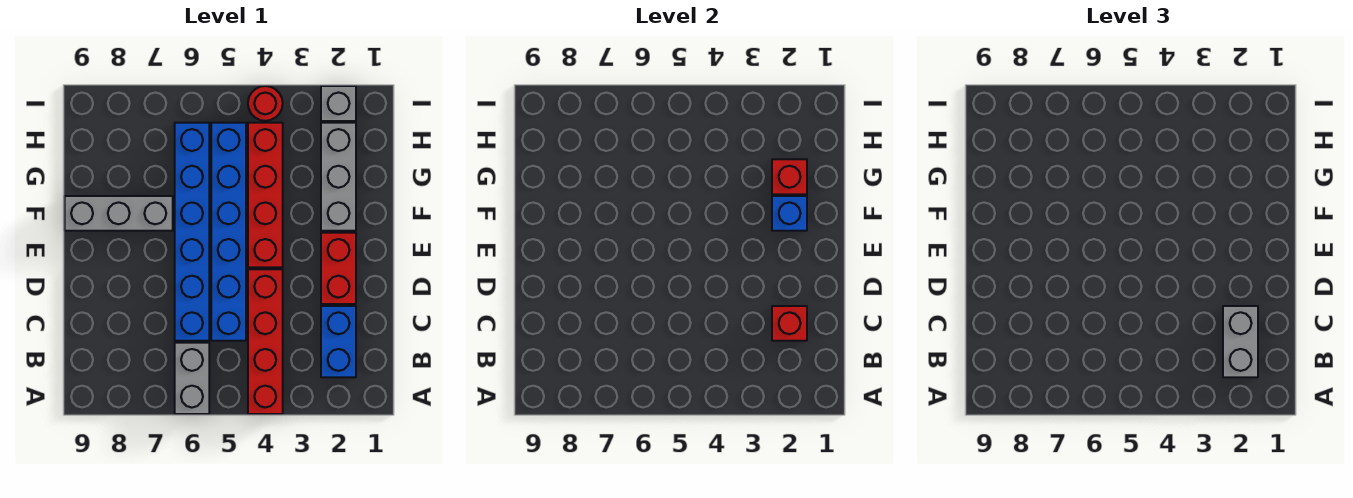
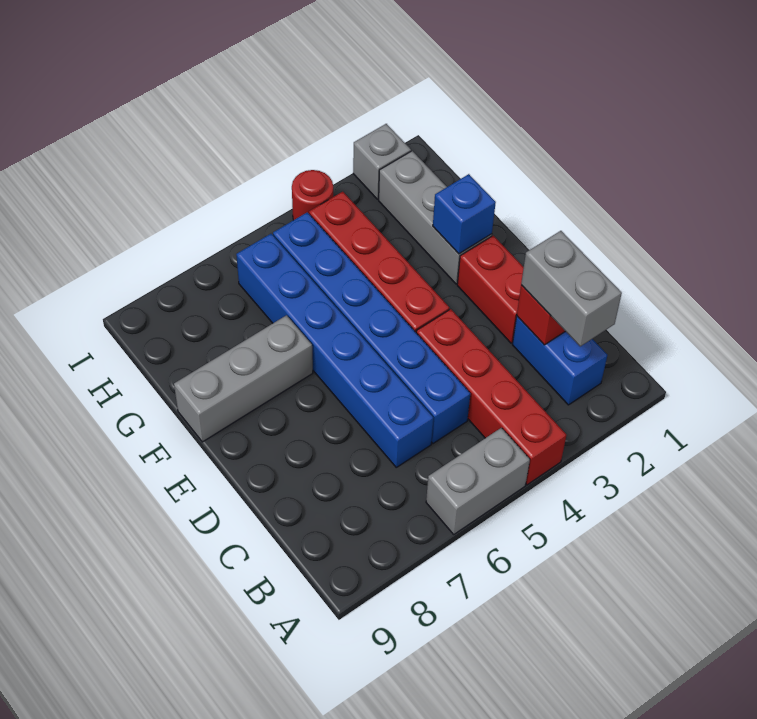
grey 1x2 brick [175,343,209,414] -> grey 1x2 brick turned to [426,428,530,534]
red 1x1 brick [772,159,807,194] -> none

